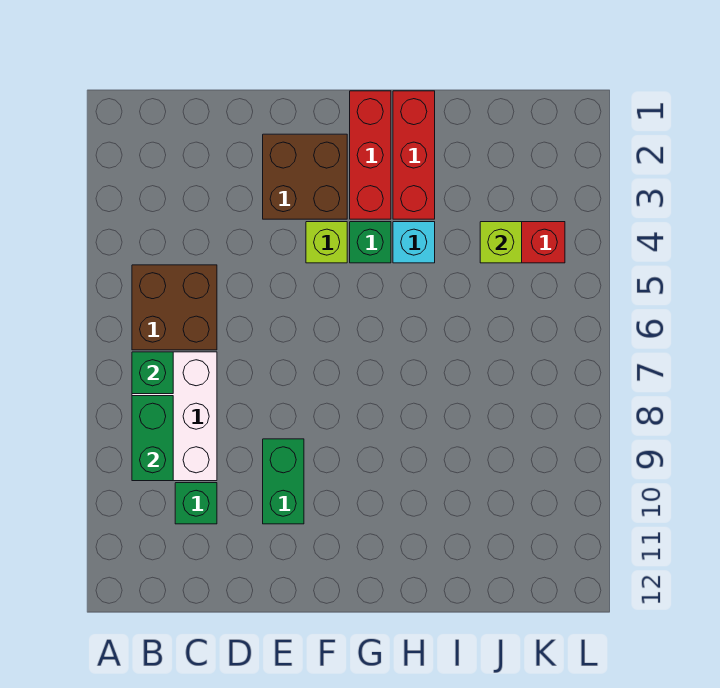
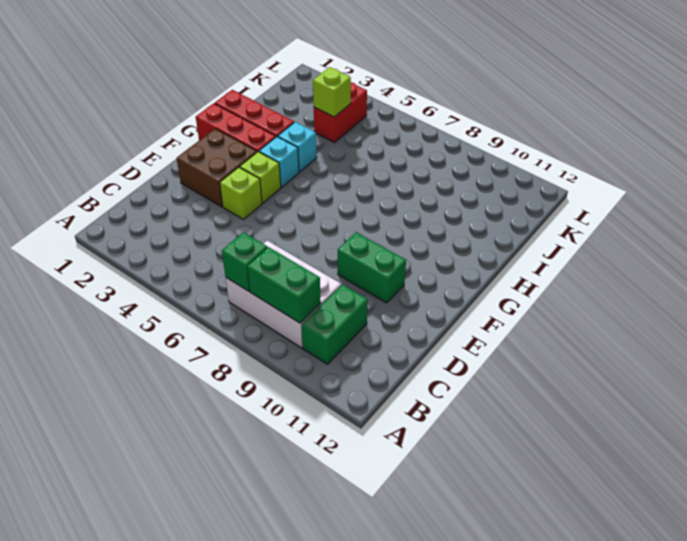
brown 2x2 brick [132,265,217,350] -> none
green 1x1 brick [175,483,217,524] -> green 1x2 brick [302,285,368,364]
none -> lime 1x1 brick [220,167,262,219]
green 1x1 brick [350,222,391,263] -> cyan 1x1 brick [259,137,299,187]

